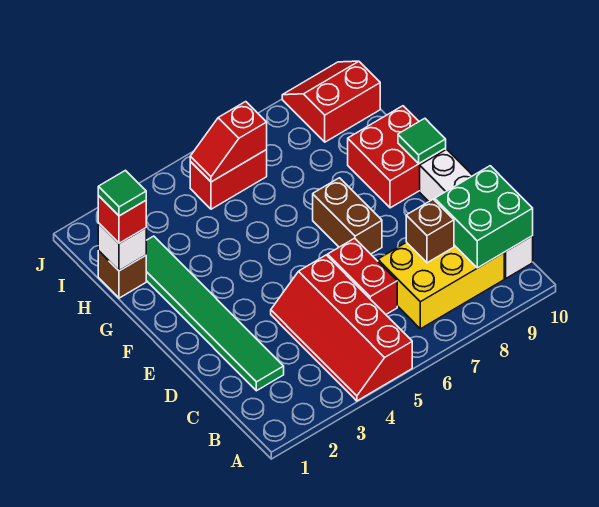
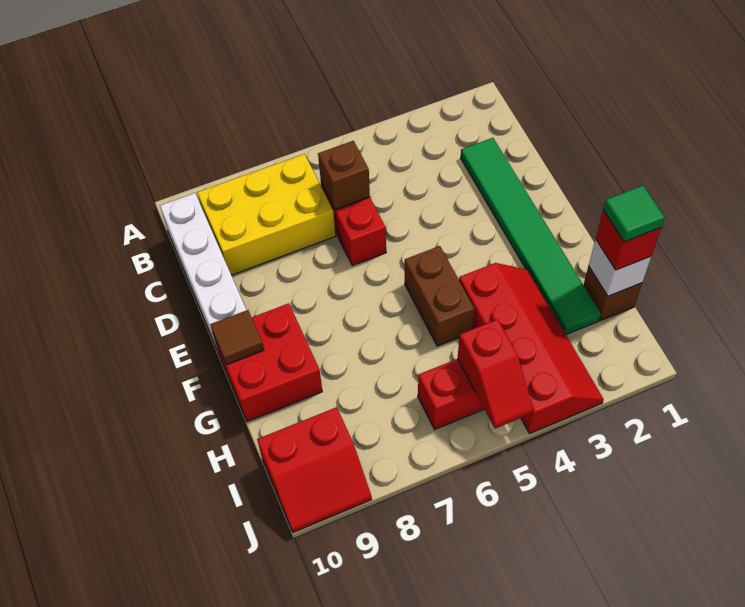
red 2x4 slope [271,255,412,401] -> red 2x4 slope moved to [459,263,604,433]
green 2x2 brick [435,166,533,268] -> none
brown 1x1 brick [406,199,454,263] -> brown 1x1 brick moved to [318,141,370,210]
brown 1x2 brick [313,178,382,254] -> brown 1x2 brick moved to [405,246,475,346]
green 1x1 tile [398,118,446,163] -> brown 1x1 tile [210,310,264,365]
red 1x2 slope [190,102,267,182] -> red 1x2 slope turned to [457,319,533,429]

